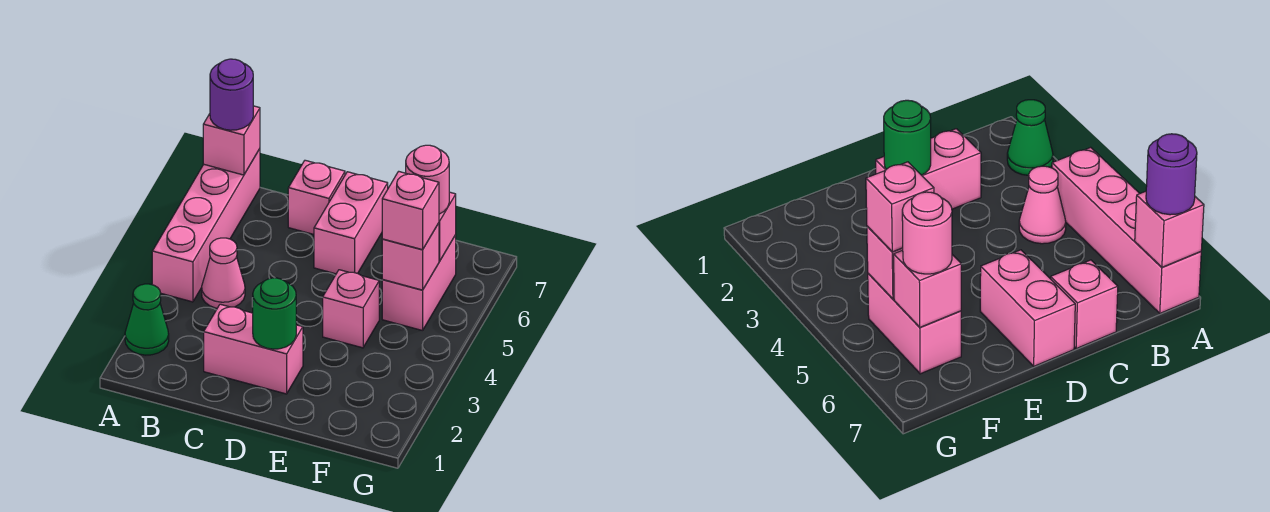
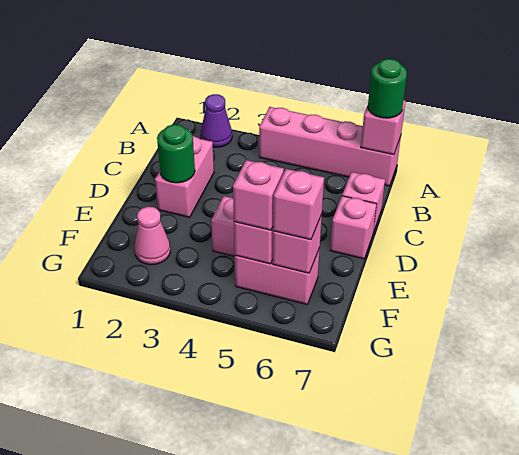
green 1x1 cone [125,284,169,355] -> purple 1x1 cone [201,94,232,147]
purple 1x1 round brick [210,59,253,130] -> green 1x1 round brick [368,59,407,118]
pink 1x1 cone [202,238,245,308] -> pink 1x1 cone moved to [134,207,170,265]
pink 1x2 brick [314,172,388,274] -> pink 1x1 brick [330,196,377,259]
pink 1x1 round brick [406,145,449,214] -> pink 1x1 brick [273,169,324,240]

